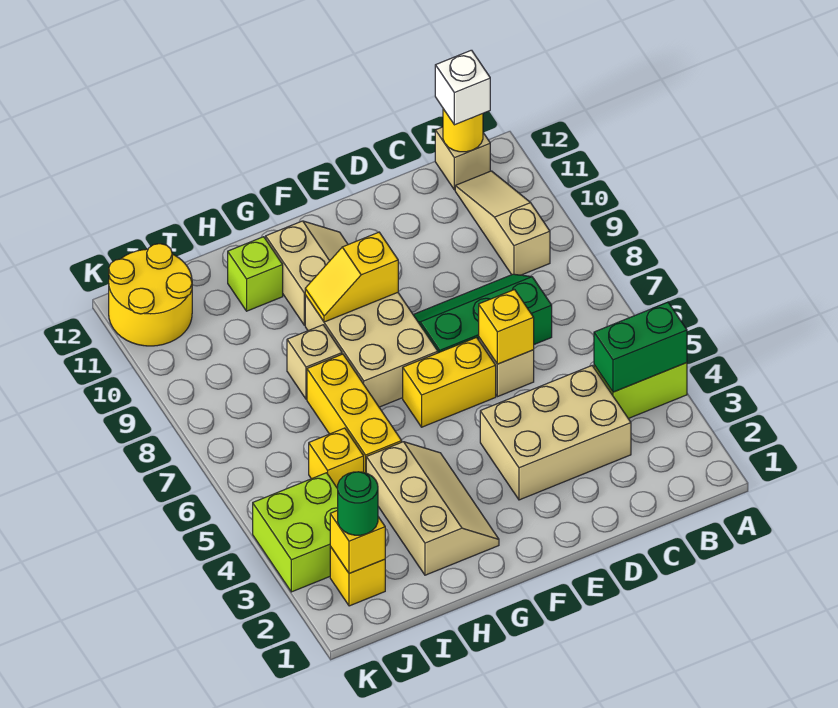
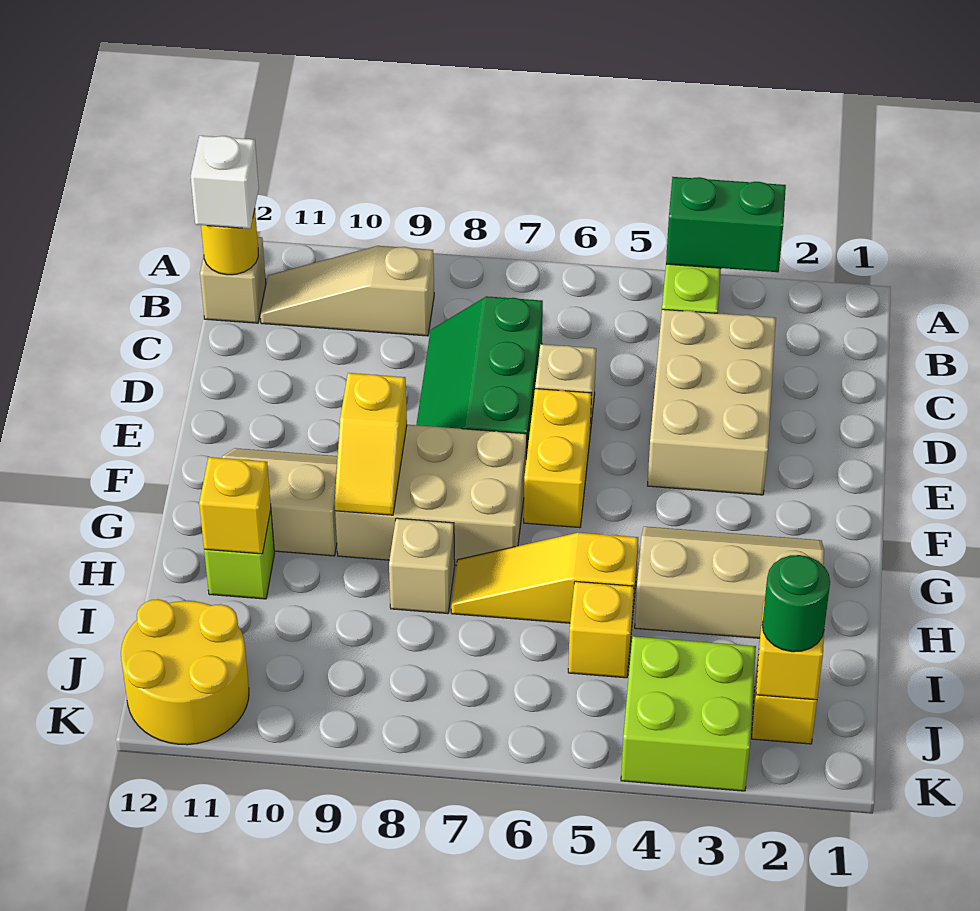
green 1x2 brick [594,302,687,392] -> green 1x2 brick turned to [666,177,786,272]
yellow 1x1 brick [479,290,534,364] -> yellow 1x1 brick moved to [199,457,271,554]
yellow 1x3 brick [307,354,402,473] -> yellow 1x3 slope [451,533,638,623]

